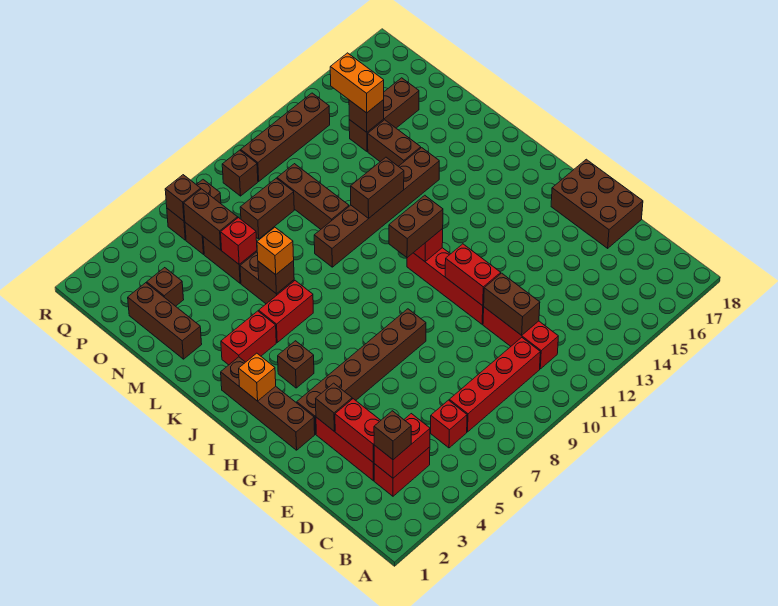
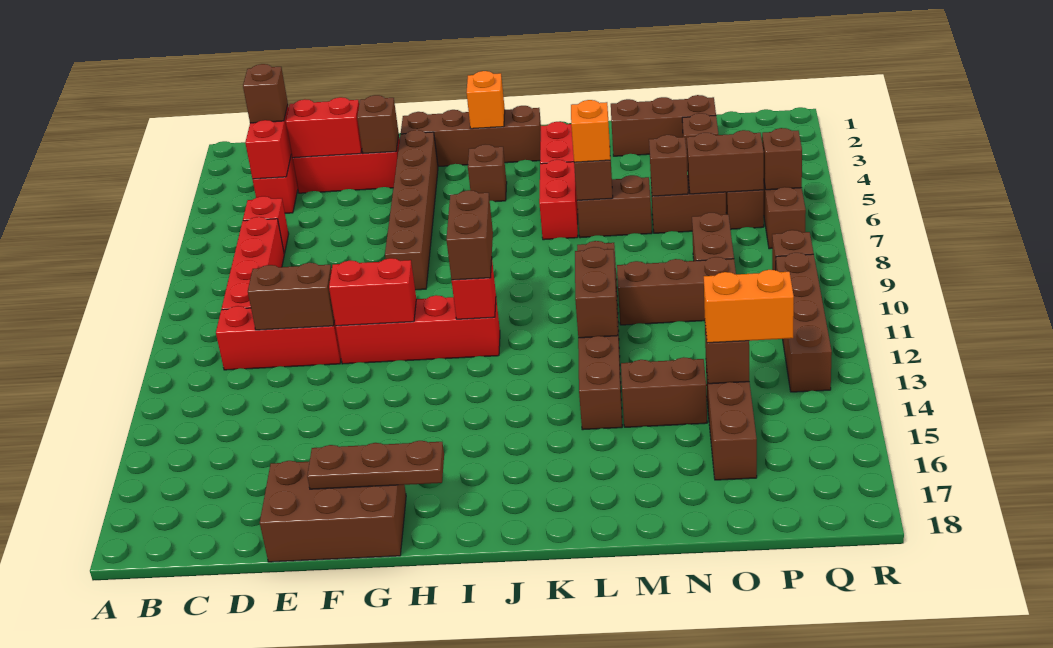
none -> brown 1x3 plate [307,441,444,489]
red 1x1 brick [221,218,257,264] -> brown 1x1 brick [649,135,688,196]

